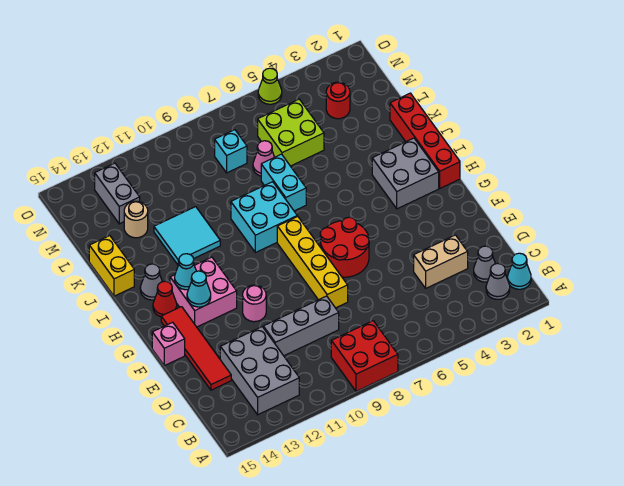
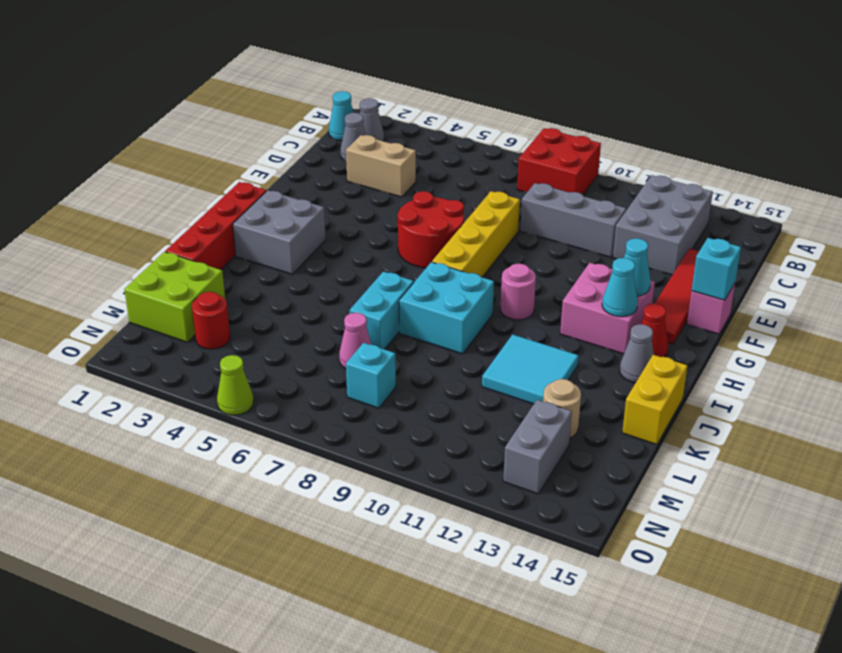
pink 1x1 round brick [243,285,266,322] -> pink 1x1 round brick moved to [501,264,536,320]
none -> cyan 1x1 brick [692,238,741,300]
lime 2x2 brick [258,99,324,166] -> lime 2x2 brick moved to [124,252,225,342]

